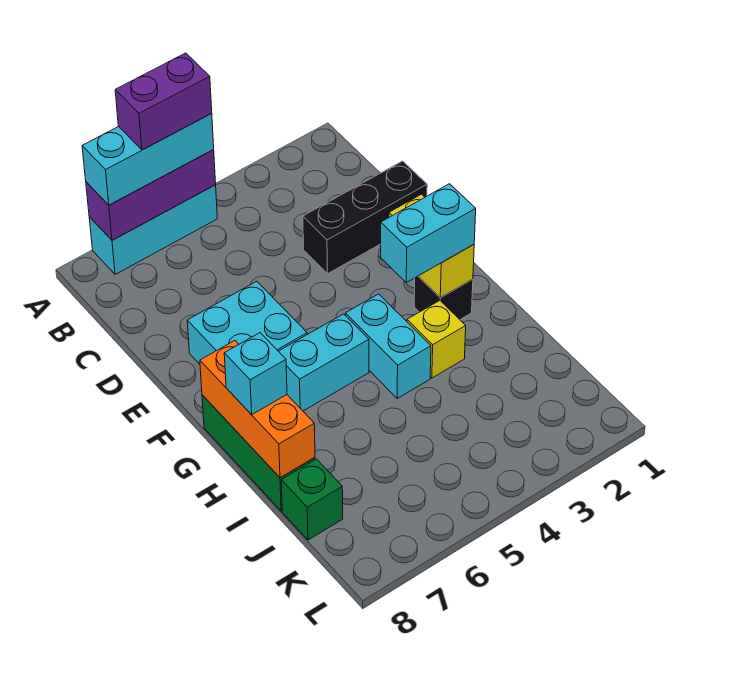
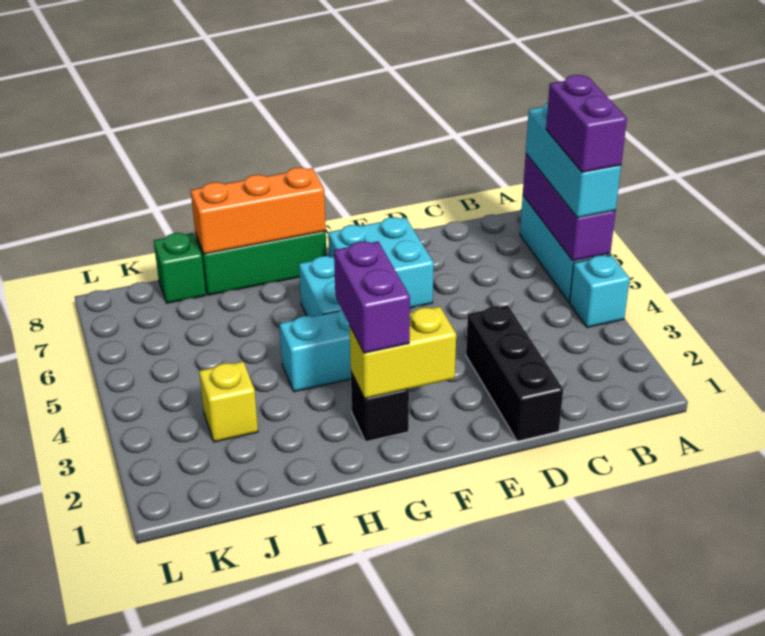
cyan 1x2 brick [381,184,476,282] -> purple 1x2 brick [334,241,410,353]
yellow 1x1 brick [407,301,466,378] -> yellow 1x1 brick moved to [199,362,258,442]
cyan 1x1 brick [224,333,287,415] -> cyan 1x1 brick moved to [570,255,630,327]

